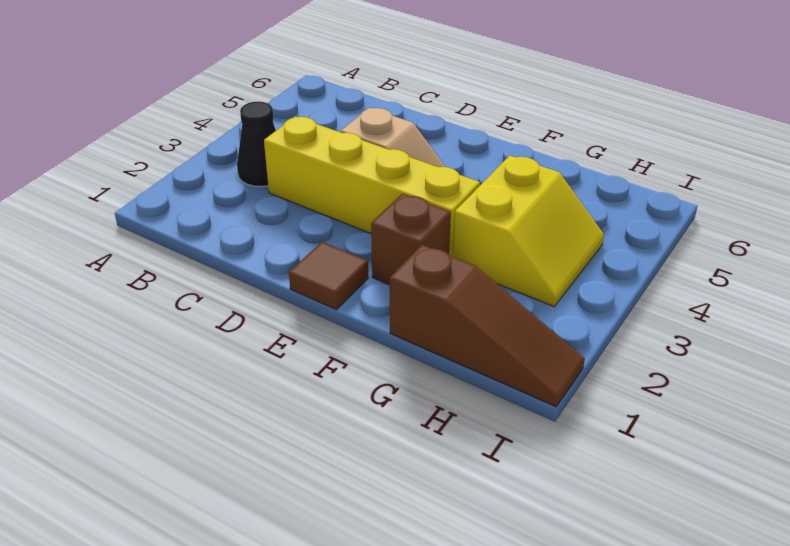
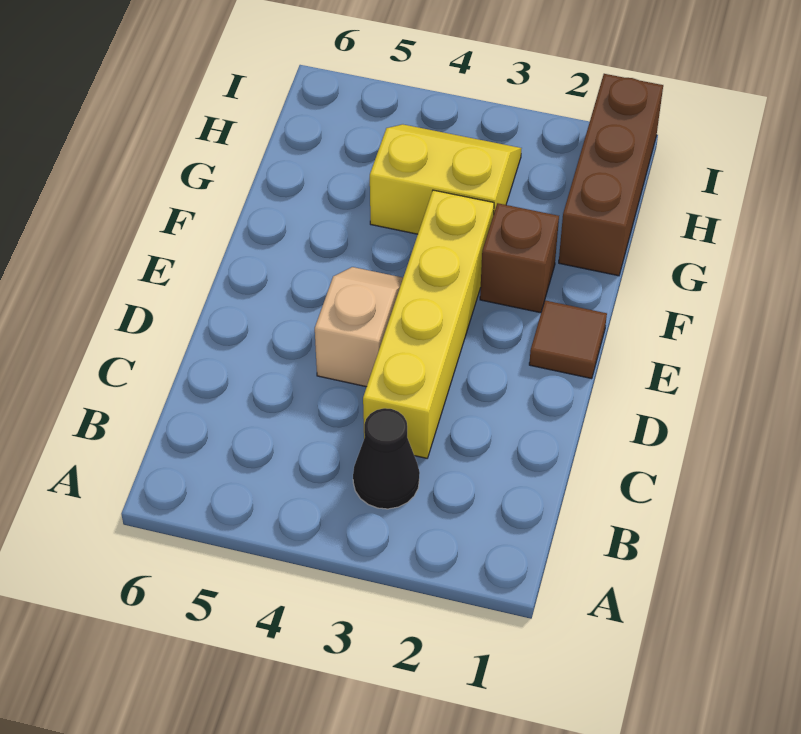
brown 1x3 slope [390,245,585,407] -> brown 1x3 brick [559,74,663,276]

